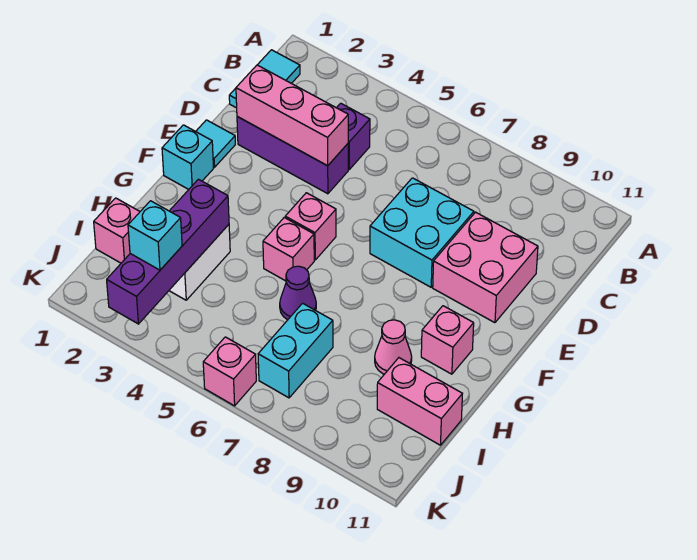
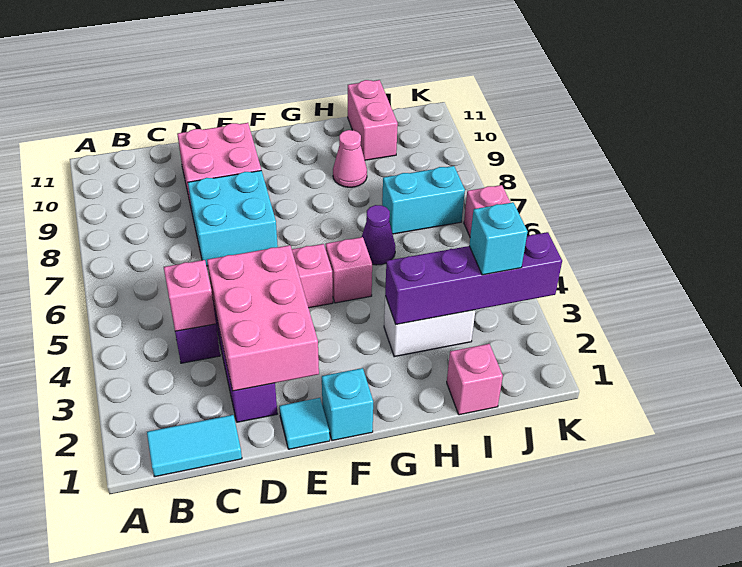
pink 1x3 brick [236,65,348,166] -> pink 2x3 brick [207,245,319,391]
pink 1x1 brick [421,306,474,374] -> pink 1x1 brick moved to [164,260,216,331]

